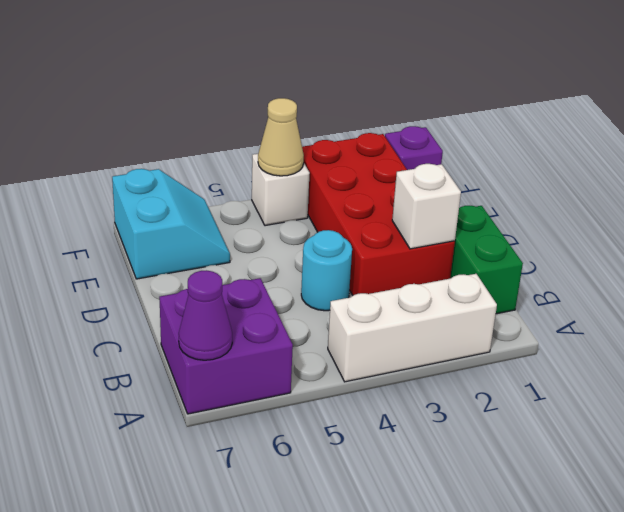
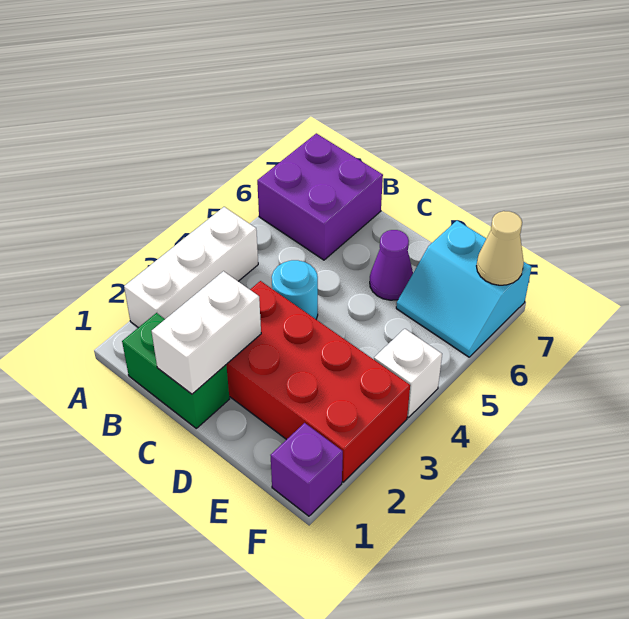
purple 1x1 cone [179,270,232,360] -> purple 1x1 cone moved to [370,230,413,300]
white 1x1 brick [392,164,461,249] -> white 1x2 brick [152,271,261,394]
tan 1x1 cone [258,98,304,176] -> tan 1x1 cone moved to [477,211,524,285]

